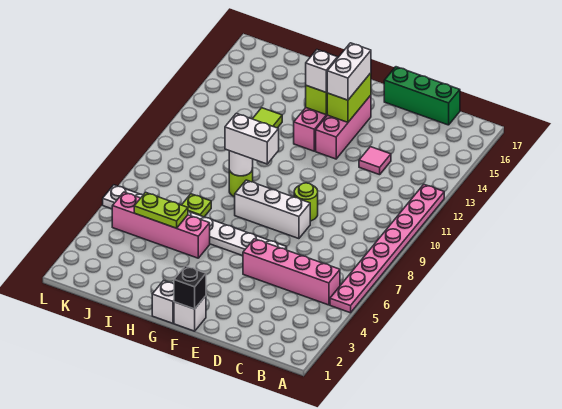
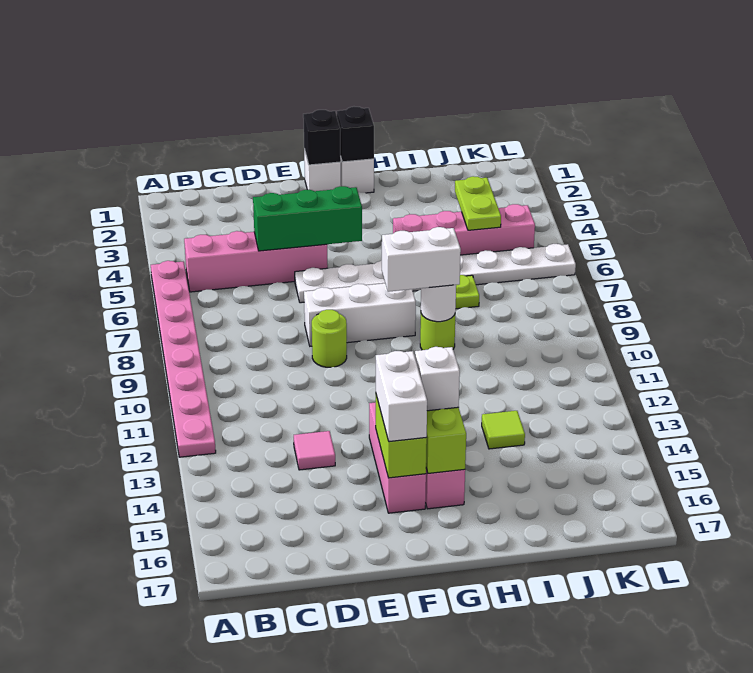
green 1x3 brick [384,67,460,125] -> green 1x3 brick moved to [253,186,362,251]
none -> black 1x1 brick [337,107,374,162]
lime 1x2 plate [134,192,188,228] -> lime 1x2 plate turned to [455,176,501,230]

